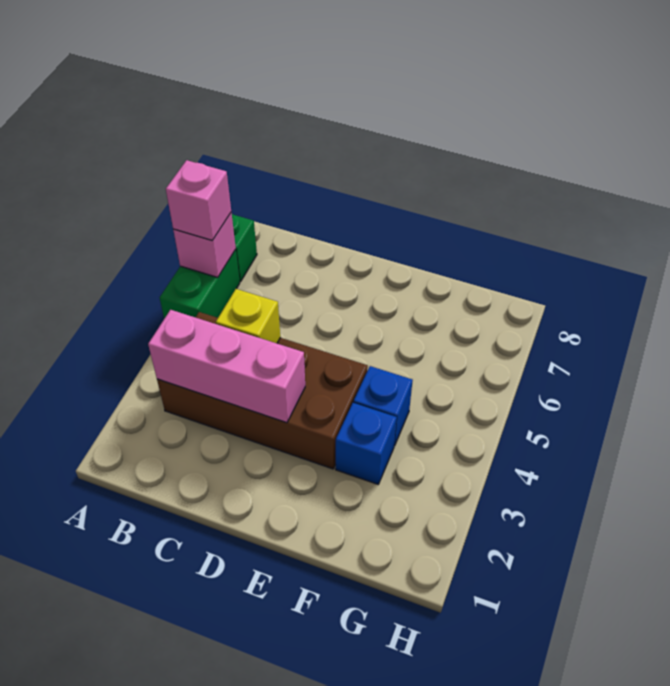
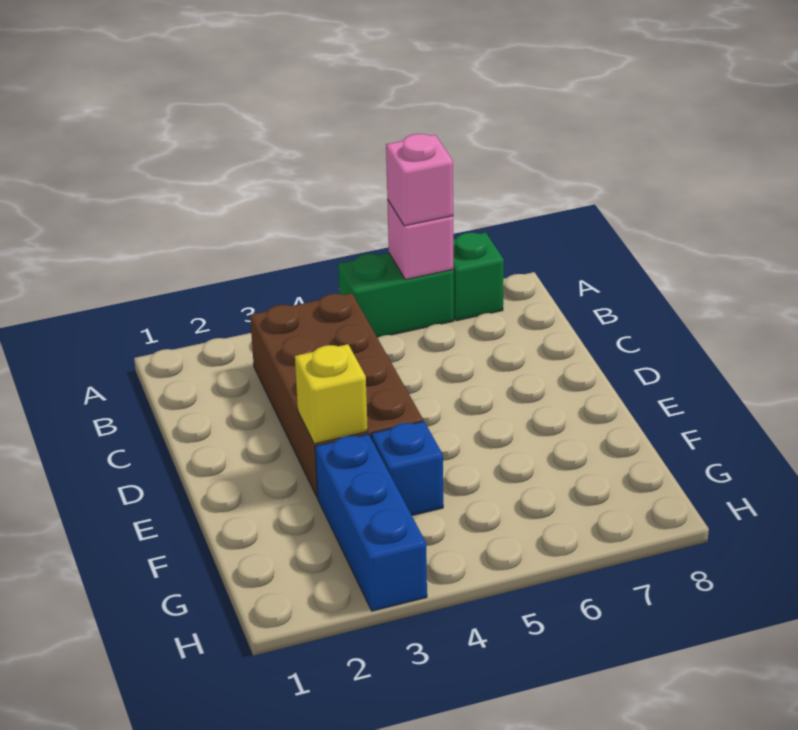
pink 1x3 brick [148,310,305,423] -> none
yellow 1x1 brick [216,289,280,343] -> yellow 1x1 brick moved to [295,344,368,444]
blue 1x1 brick [336,403,397,484] -> blue 1x3 brick [315,434,427,611]

